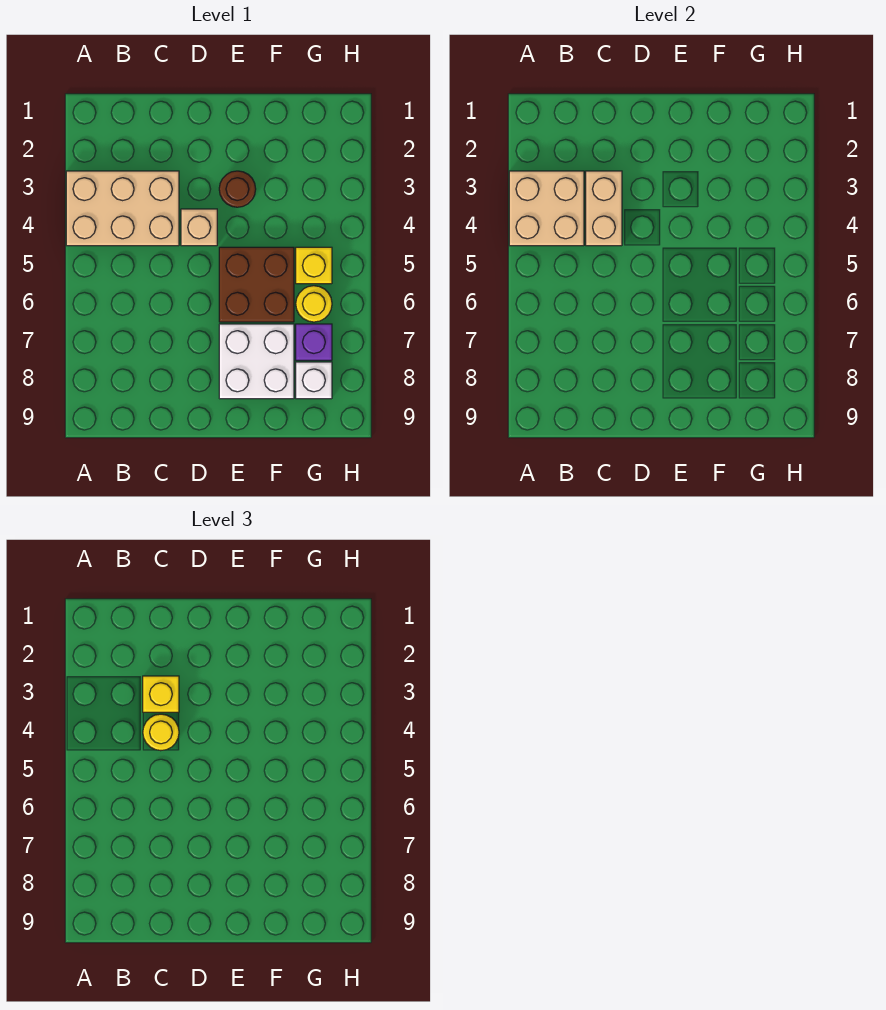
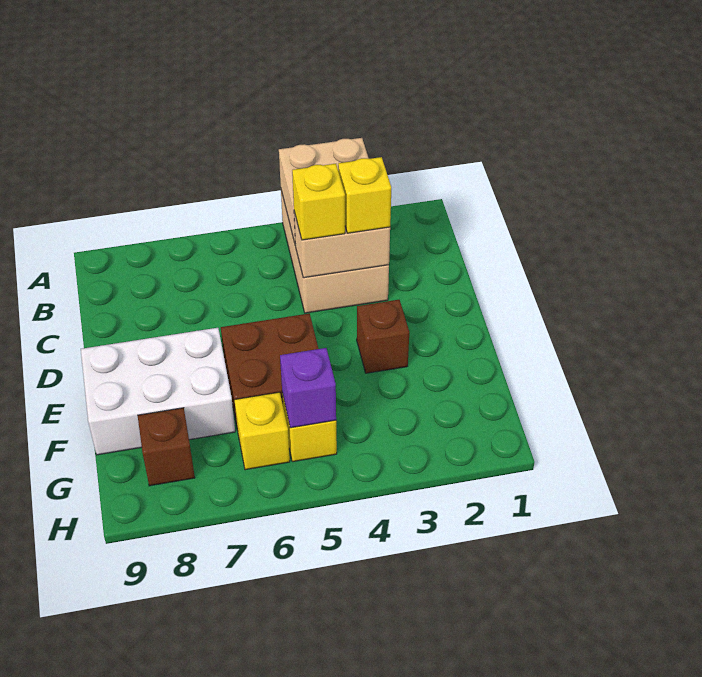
yellow 1x1 round brick [143,714,179,751] -> yellow 1x1 brick [292,164,345,240]
tan 1x1 brick [181,209,217,246] -> none
brown 1x1 round brick [219,171,256,207] -> brown 1x1 brick [357,300,409,373]
white 2x2 brick [219,324,294,399] -> white 2x3 brick [81,328,235,455]
yellow 1x1 round brick [296,286,332,322] -> yellow 1x1 brick [234,392,290,470]
purple 1x1 brick [296,324,332,360] -> purple 1x1 brick moved to [280,348,336,428]
white 1x1 brick [296,362,332,399] -> brown 1x1 brick [138,408,195,486]

